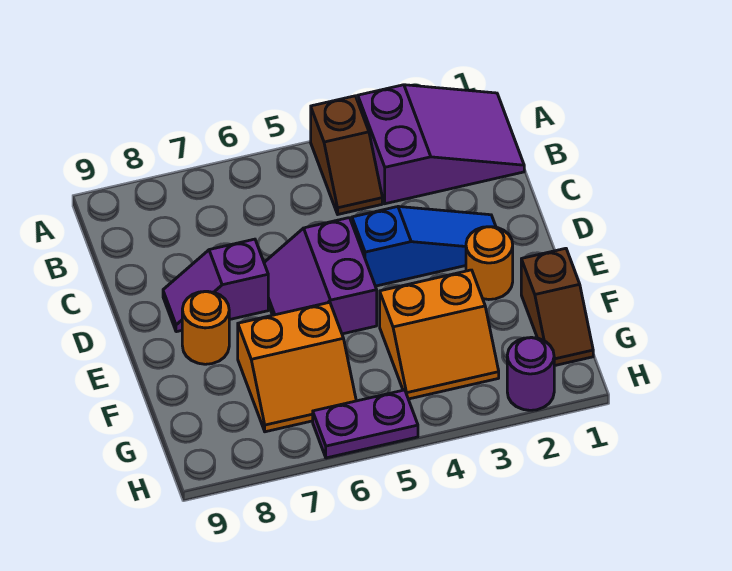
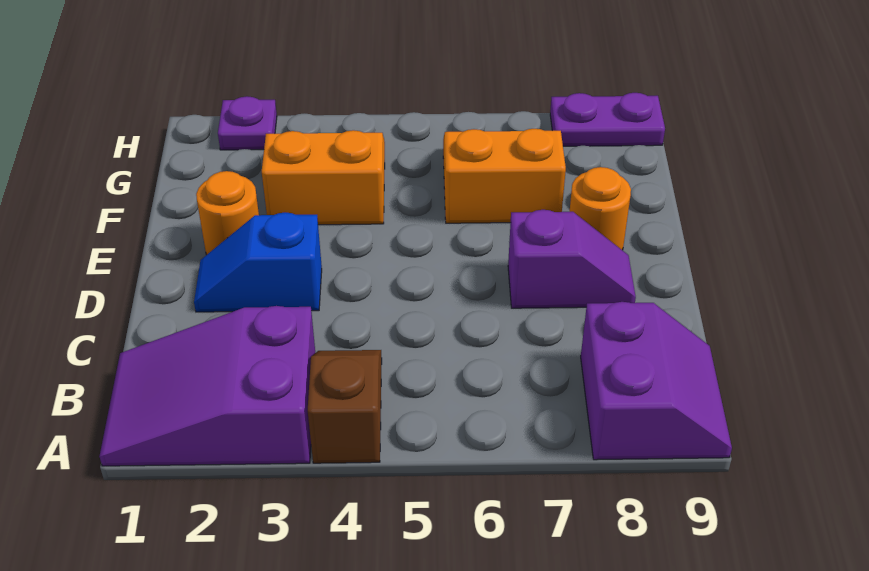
blue 1x3 slope [352,206,496,286] -> blue 1x2 slope [194,212,322,312]
purple 2x2 slope [264,218,377,334] -> purple 2x2 slope moved to [581,302,732,460]
brown 1x2 slope [521,248,593,366] -> none
purple 1x1 round brick [507,337,554,410] -> purple 1x1 plate [218,96,277,150]
purple 1x2 plate [313,390,418,458] -> purple 1x2 plate moved to [550,93,665,146]

